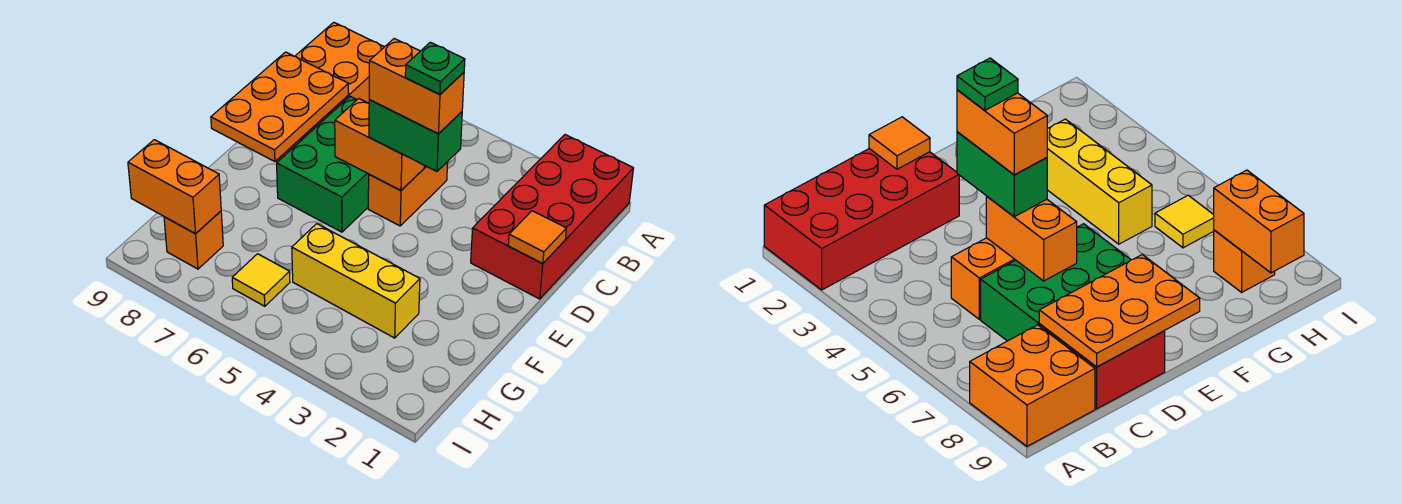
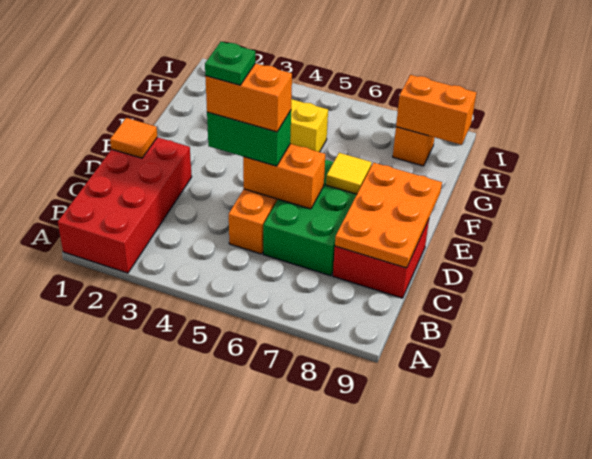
orange 2x2 brick [295,22,384,103] -> none
yellow 1x1 tile [232,254,290,306] -> yellow 1x1 tile moved to [326,153,372,194]

